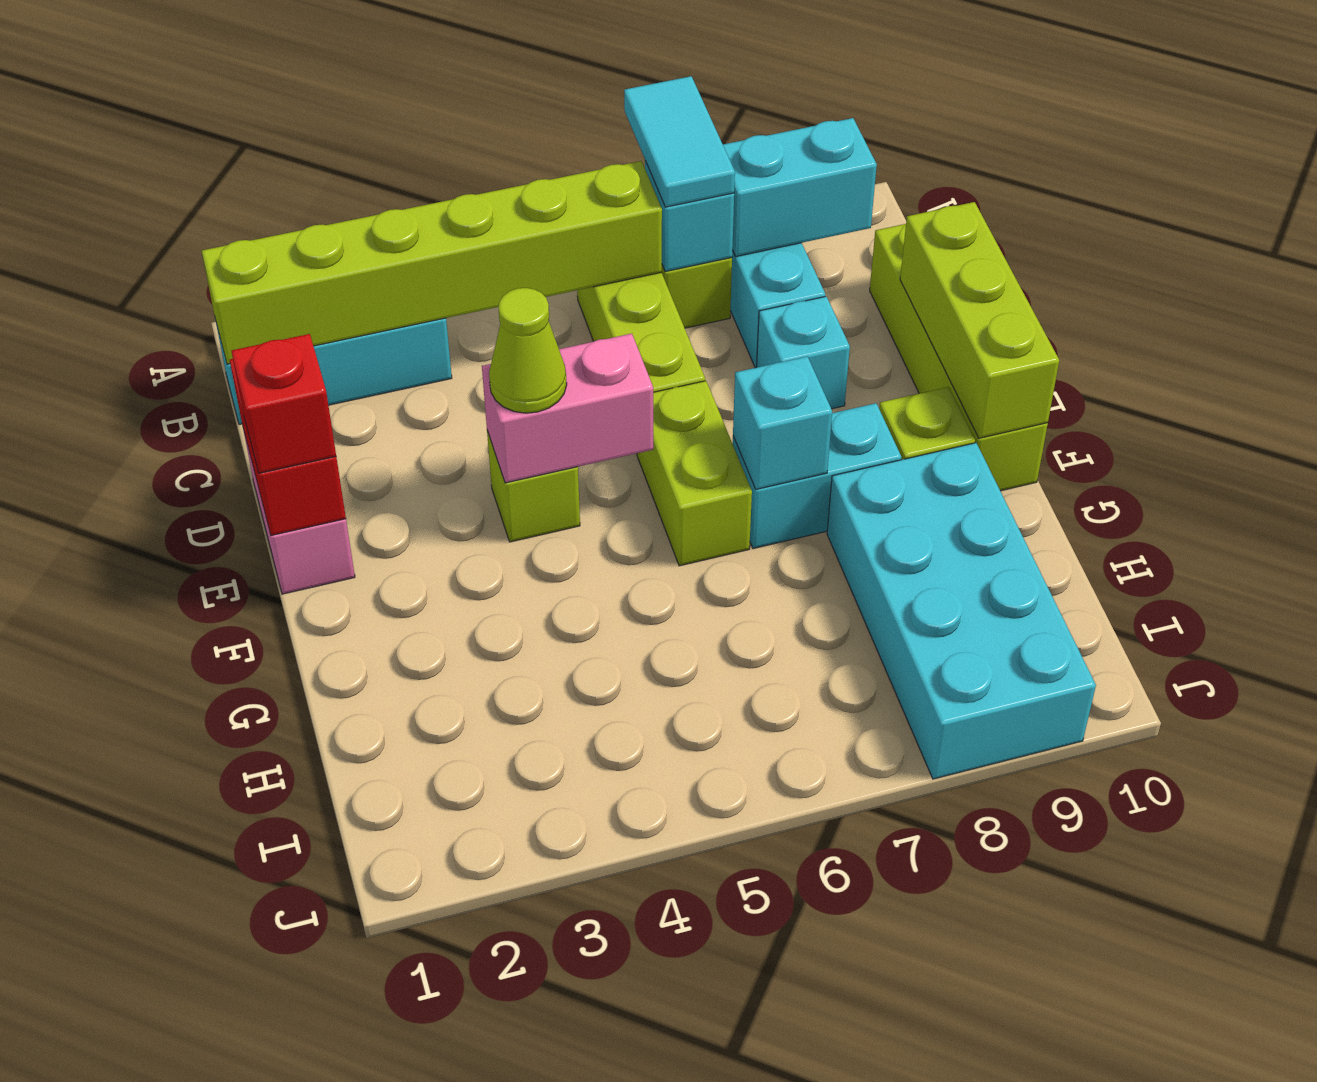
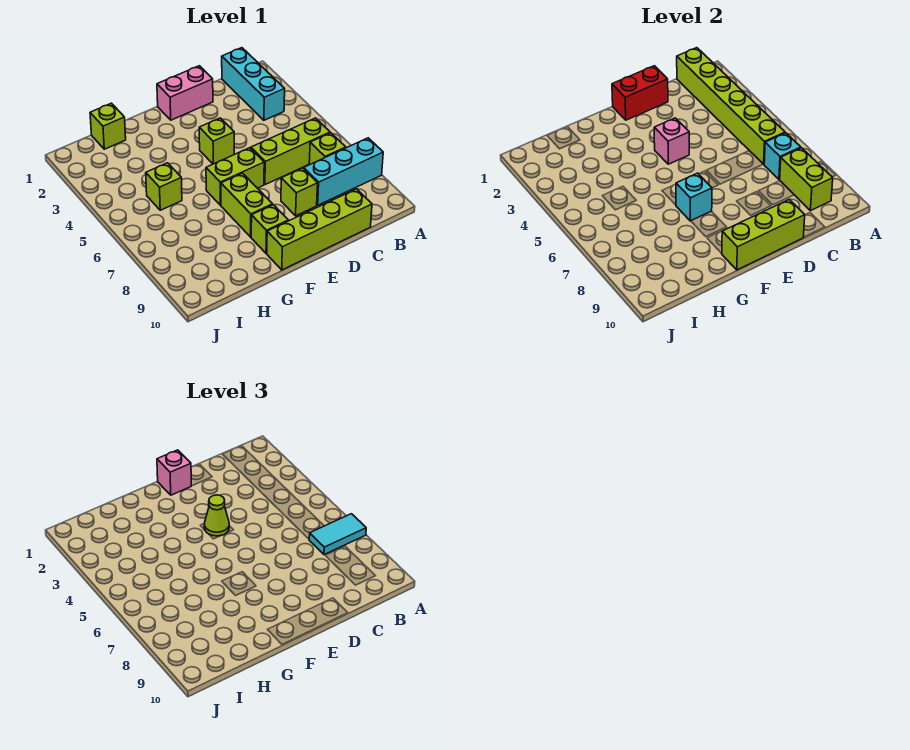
cyan 1x2 brick [723,118,877,257] -> lime 1x2 brick [780,148,833,211]
cyan 1x1 brick [757,296,850,409] -> lime 1x1 brick [281,168,318,216]
red 1x1 brick [231,334,336,473] -> pink 1x1 brick [157,450,191,495]
pink 1x2 brick [482,334,653,483] -> pink 1x1 brick [654,118,689,164]
cyan 1x2 brick [733,403,901,549] -> lime 1x2 brick [221,173,273,237]
cyan 2x4 brick [827,443,1096,779] -> none
none -> lime 1x1 brick [90,103,126,149]
none -> lime 1x1 brick [146,163,182,210]

